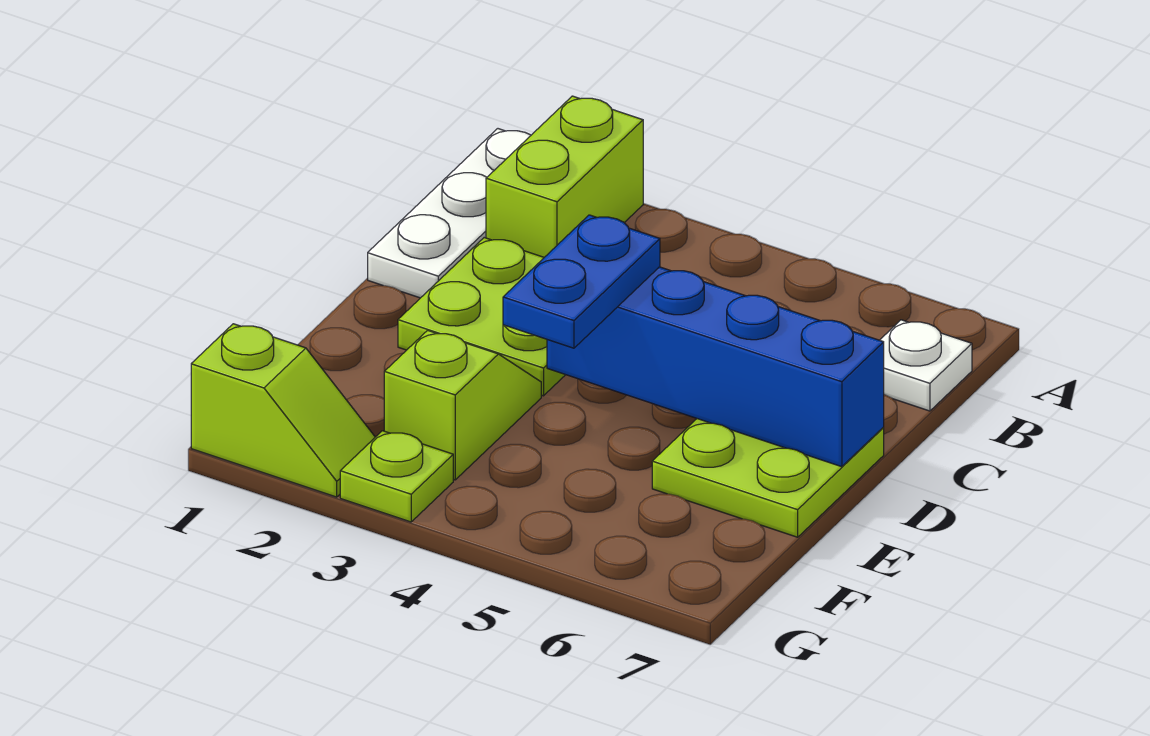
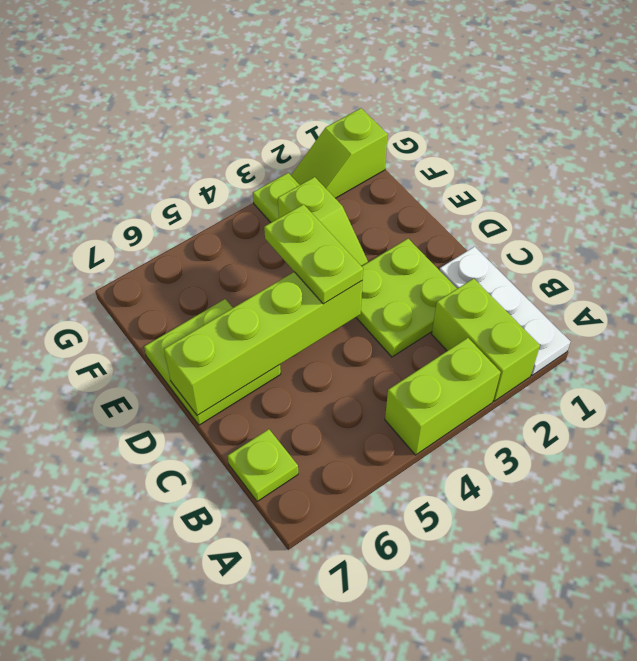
none -> lime 1x2 brick [385,338,501,455]
white 1x1 plate [880,320,972,411] -> lime 1x1 plate [228,429,298,501]
blue 1x4 brick [547,267,884,467] -> lime 1x4 brick [164,272,362,415]
blue 1x2 plate [503,215,660,348] -> lime 1x2 plate [264,204,363,304]

